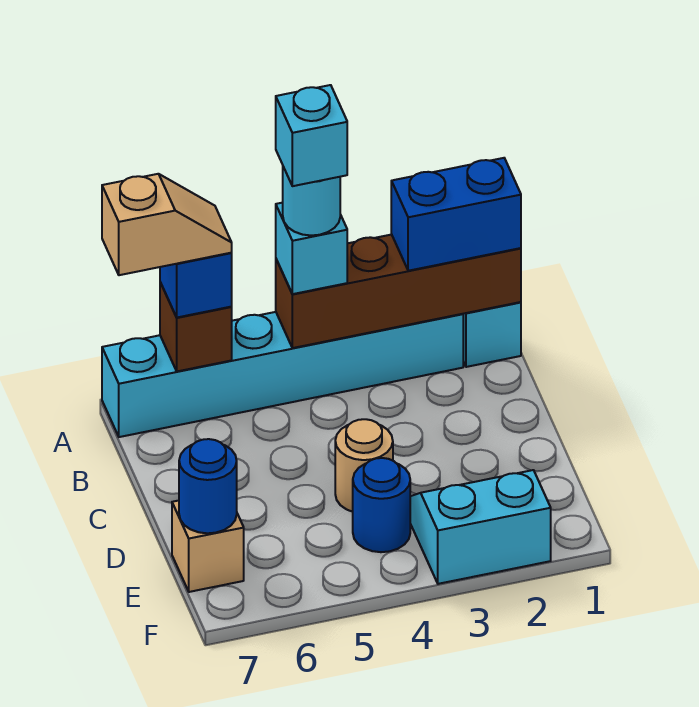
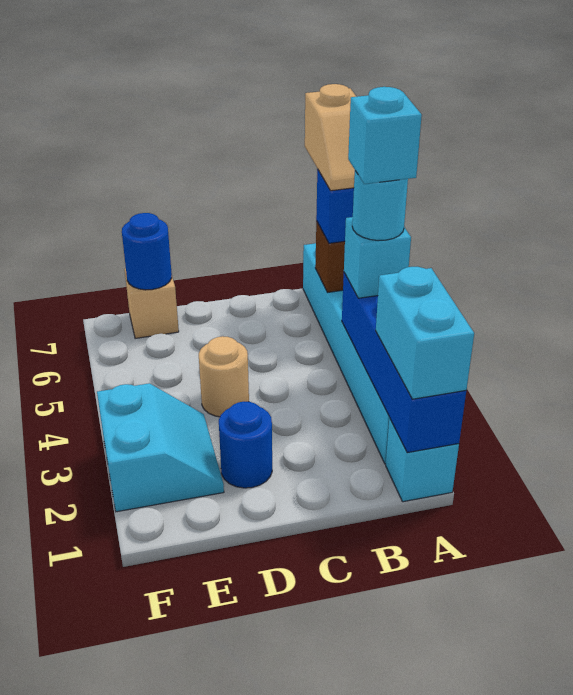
brown 1x4 brick [276,235,521,348] -> blue 1x4 brick [342,273,466,453]
blue 1x2 brick [391,158,521,271] -> cyan 1x2 brick [376,267,474,399]
blue 1x1 round brick [353,458,410,552] -> blue 1x1 round brick moved to [219,402,272,488]

